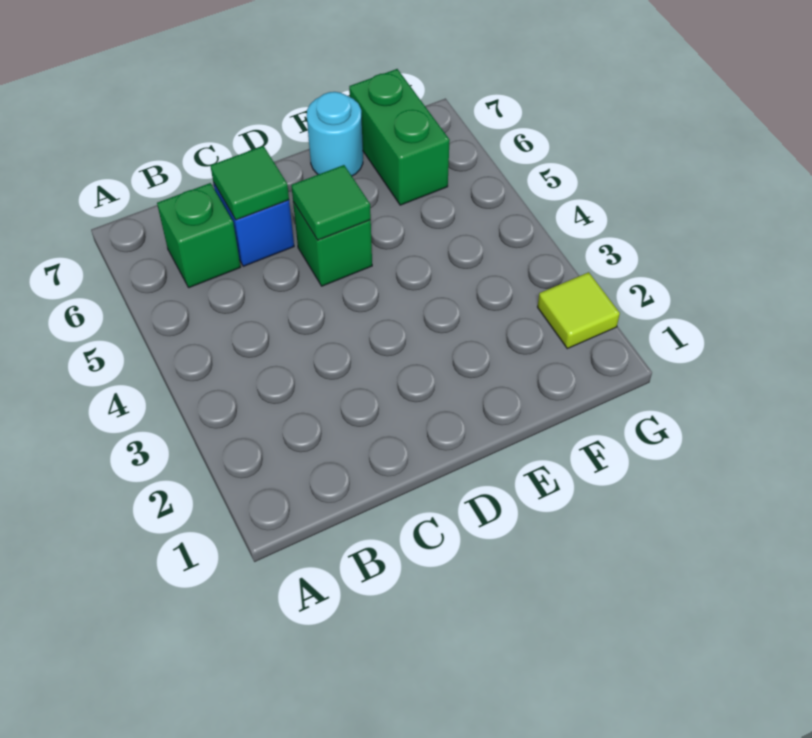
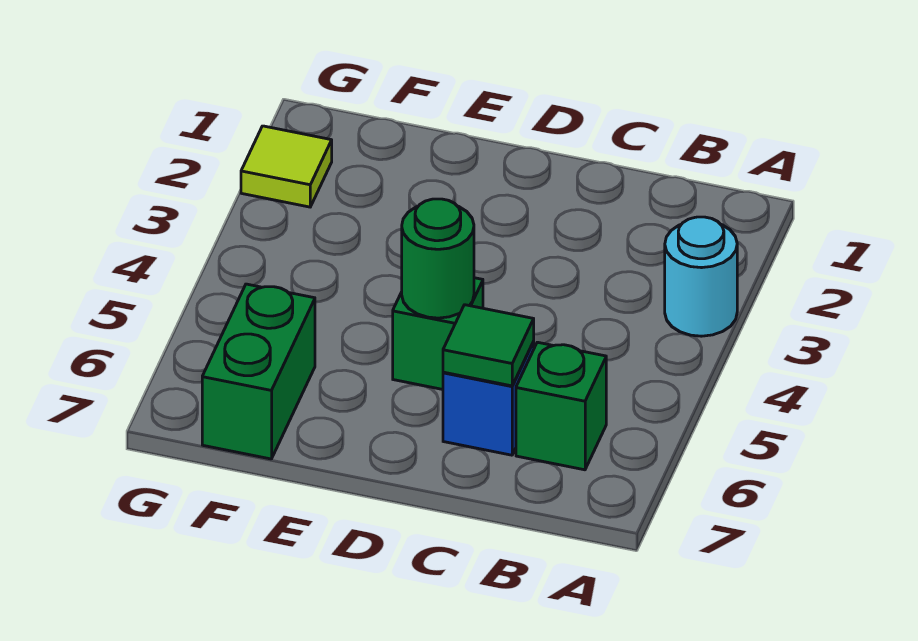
green 1x1 tile [291,165,371,240] -> green 1x1 round brick [402,199,474,318]
cyan 1x1 round brick [307,92,363,176] -> cyan 1x1 round brick moved to [665,217,737,336]

